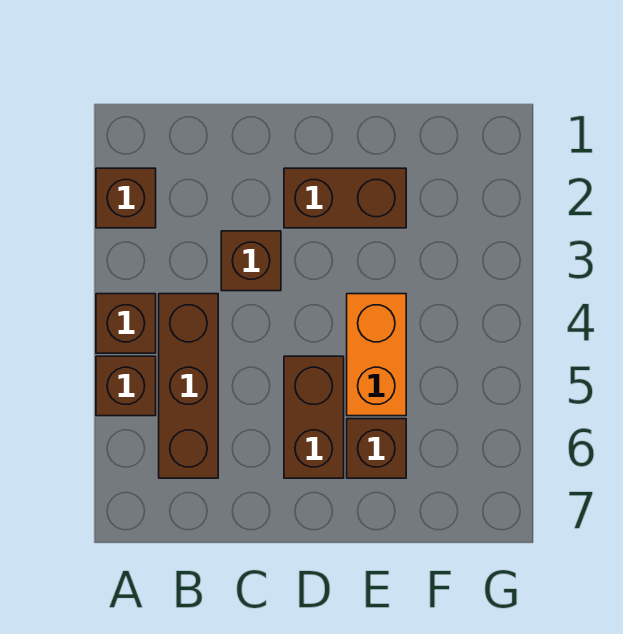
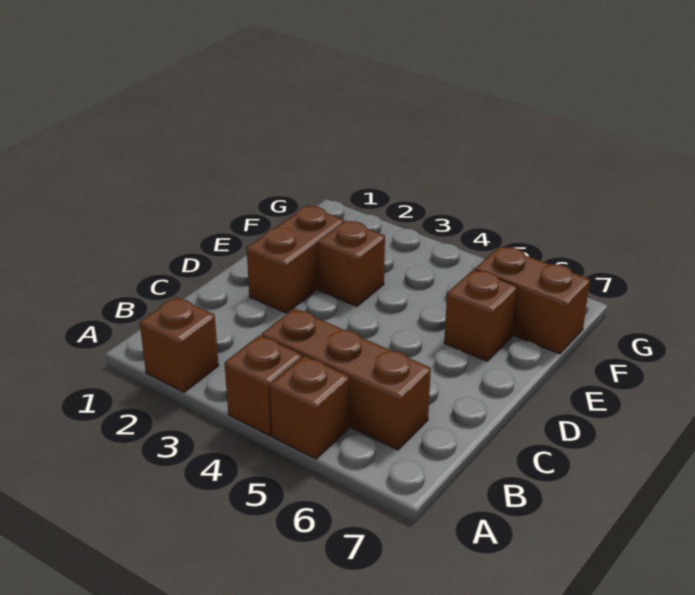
brown 1x1 brick [221,231,281,291] -> brown 1x1 brick moved to [318,221,385,306]
brown 1x2 brick [284,356,344,478] -> brown 1x2 brick moved to [475,246,590,354]
orange 1x2 brick [347,294,406,416] -> none

